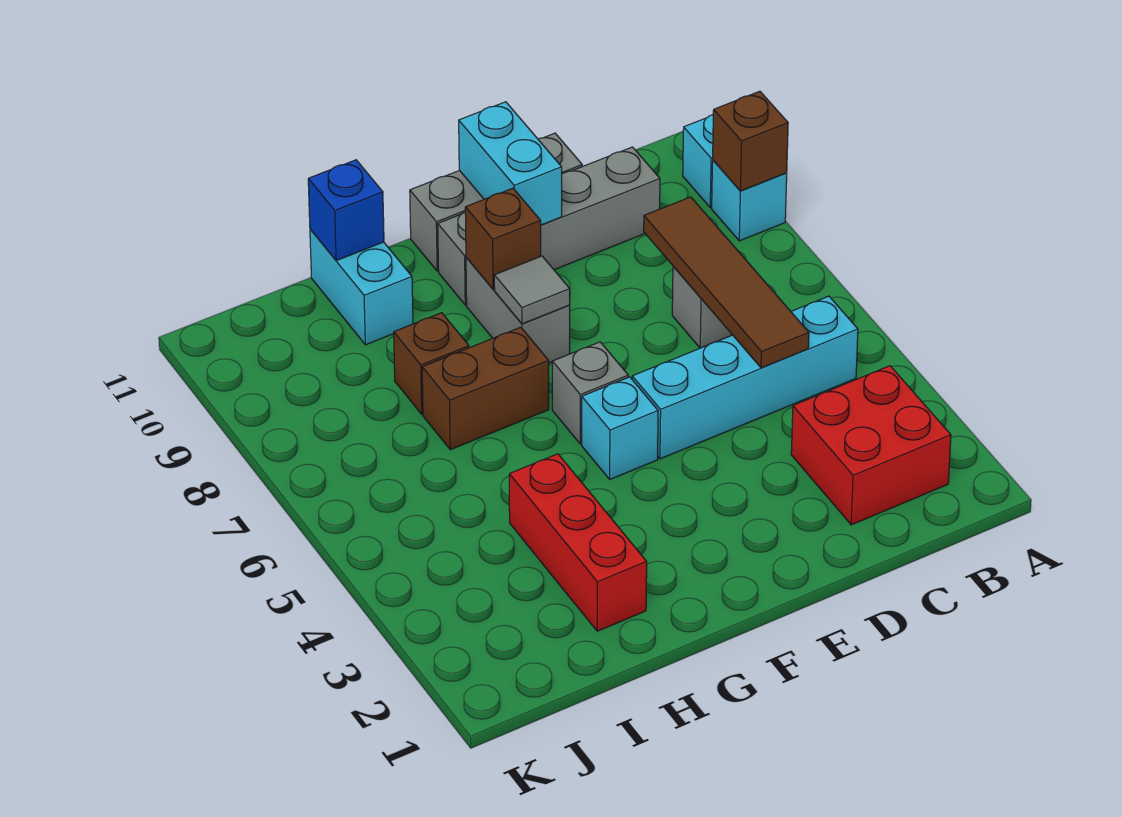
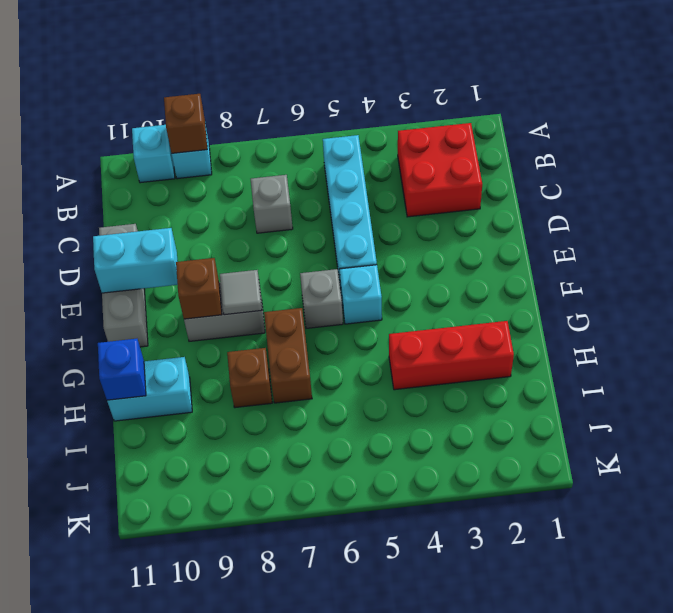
brown 1x4 tile [644,197,809,368] -> none
grey 1x4 brick [438,147,660,305] -> none

